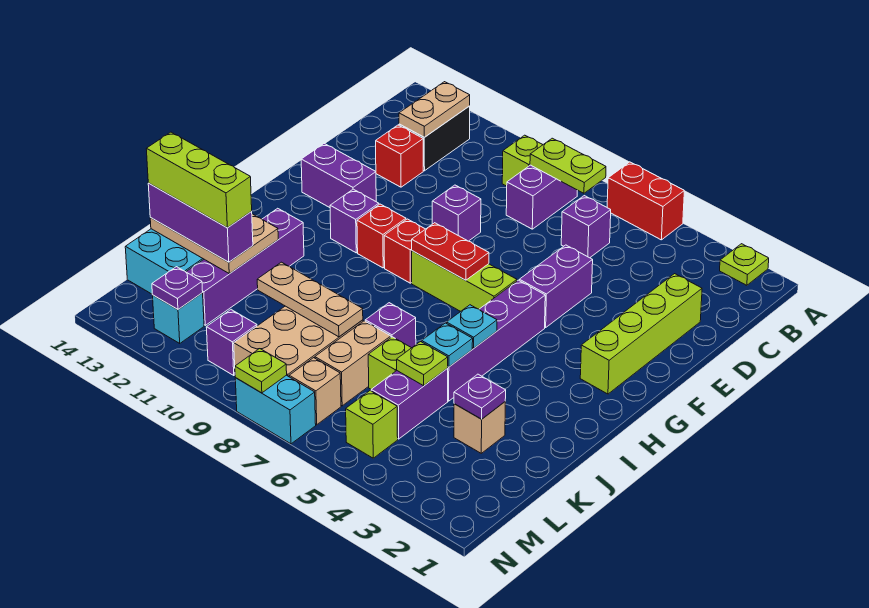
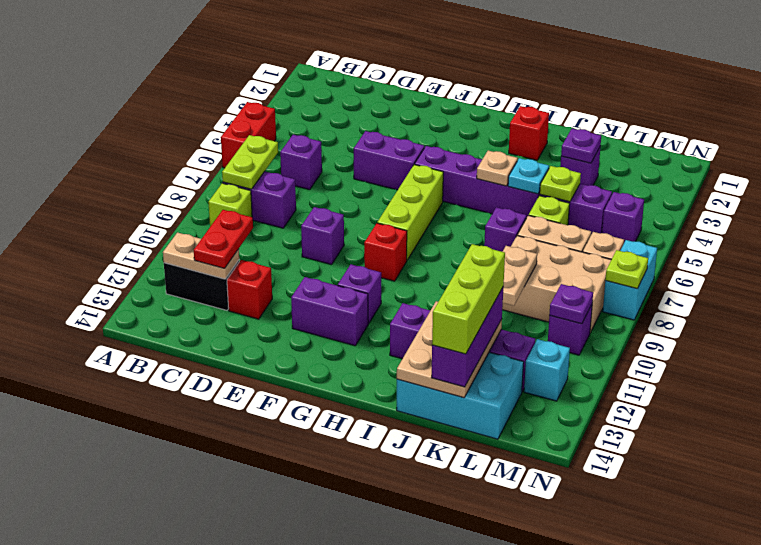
lime 1x1 plate [720,244,769,285] -> none
lime 1x4 brick [580,274,702,394] -> none
purple 1x2 brick [301,144,376,208] -> purple 1x2 brick turned to [291,277,368,346]
red 1x2 plate [412,223,489,280] -> red 1x2 plate moved to [194,210,253,268]
red 1x1 brick [357,204,406,268] -> red 1x1 brick moved to [509,106,549,160]
cyan 1x1 plate [447,305,497,348] -> tan 1x1 plate [477,151,518,186]
tan 1x1 brick [454,402,505,453] -> purple 1x1 brick [560,146,601,186]
tan 1x3 plate [257,262,363,337] -> tan 1x2 plate [503,246,537,306]
lime 1x1 brick [346,391,398,458] -> purple 1x1 brick [602,192,644,242]
purple 1x1 plate [152,267,203,309] -> purple 1x1 plate moved to [549,284,593,324]

